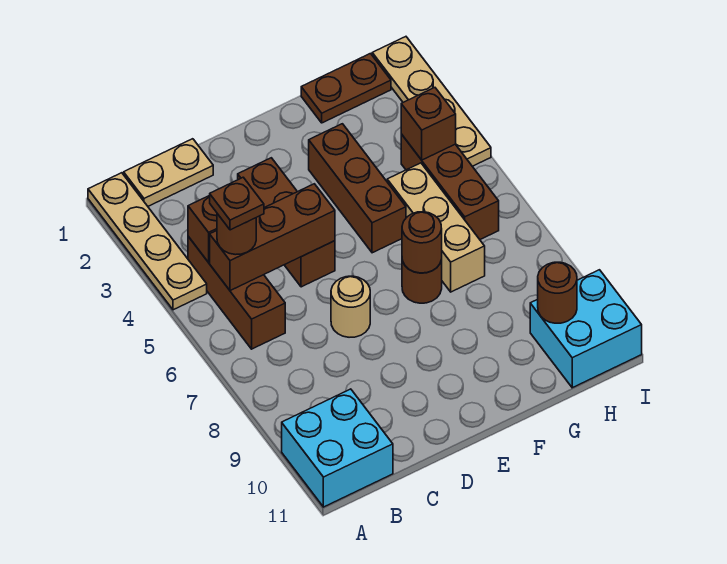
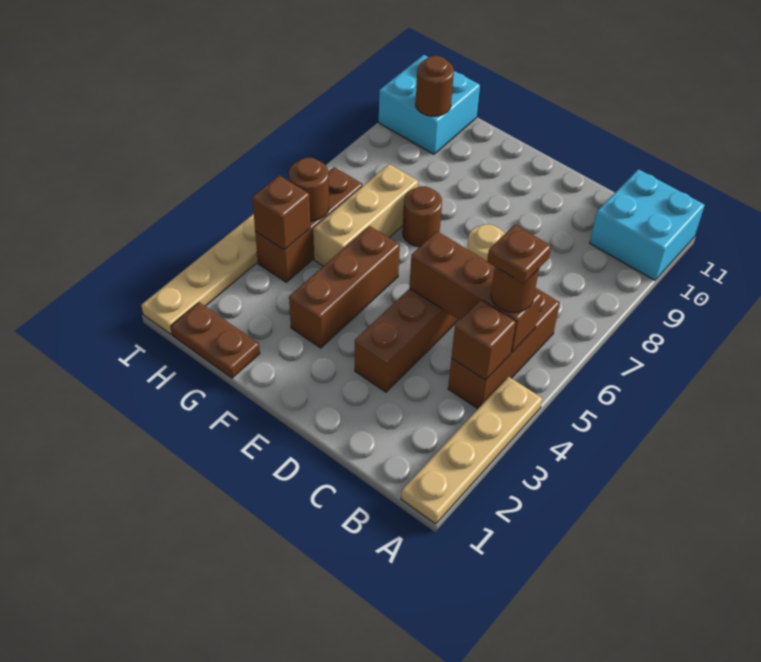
tan 1x2 plate [124,139,213,206] -> none
brown 1x1 round brick [402,212,442,273] -> brown 1x1 round brick moved to [289,158,329,221]

